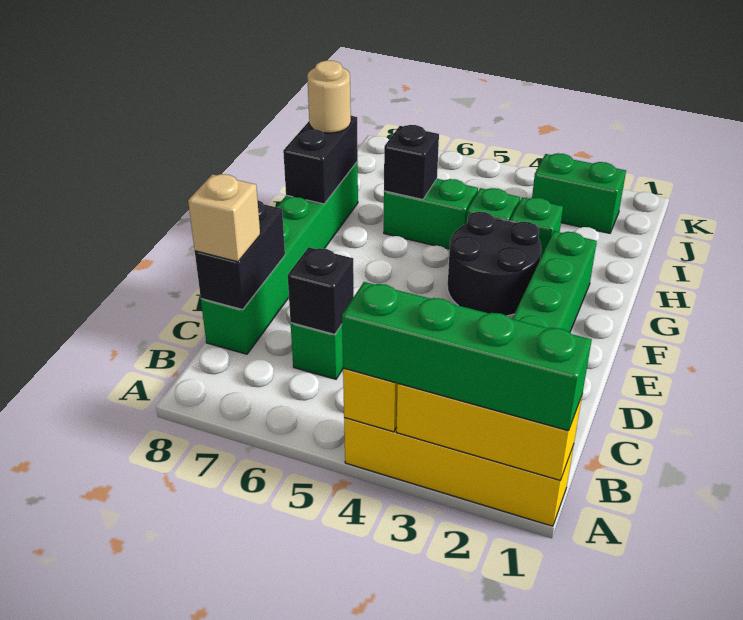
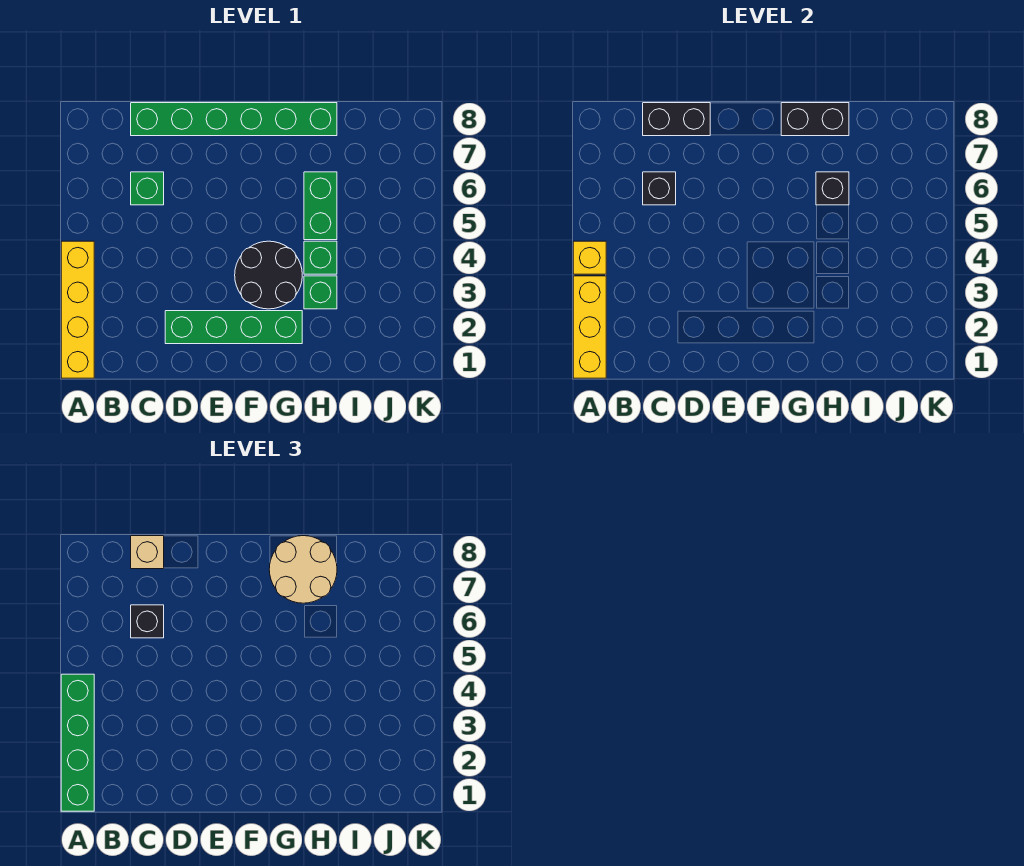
none -> black 1x1 brick [131,605,164,638]
tan 1x1 round brick [307,60,351,133] -> tan 2x2 round brick [269,536,337,603]
green 1x2 brick [532,153,626,233] -> none

